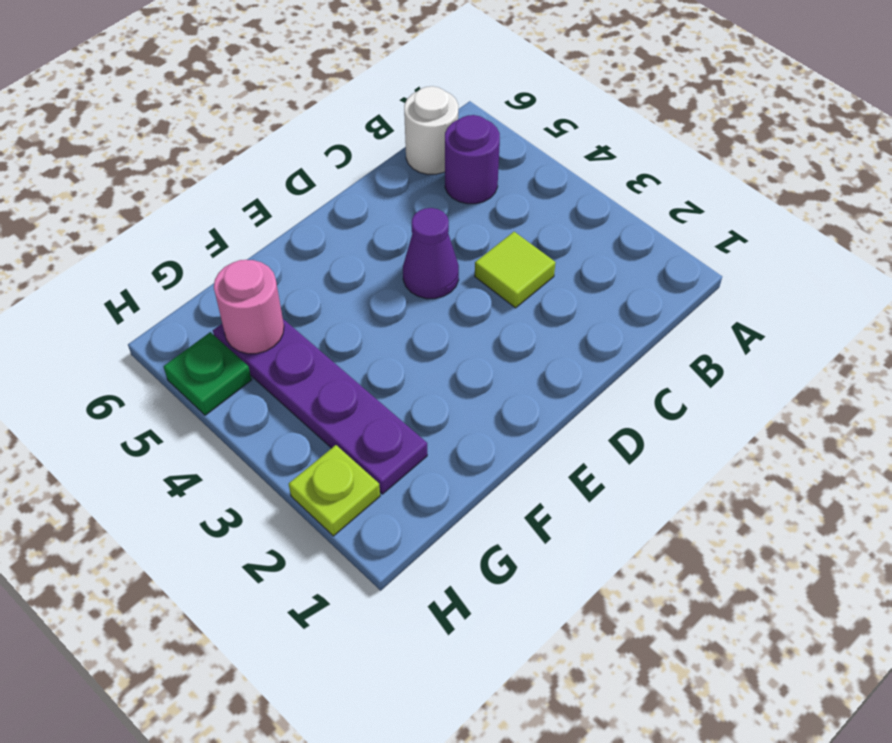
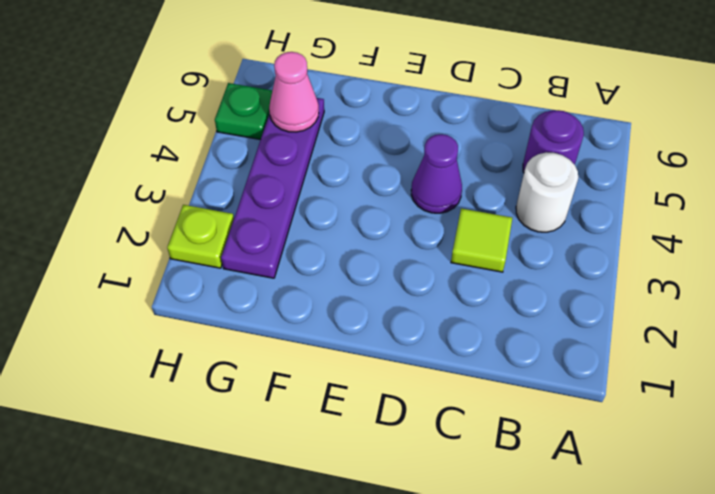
white 1x1 round brick [404,86,458,174] -> white 1x1 round brick moved to [516,152,578,232]
pink 1x1 round brick [214,260,284,354] -> pink 1x1 cone [269,52,319,132]

